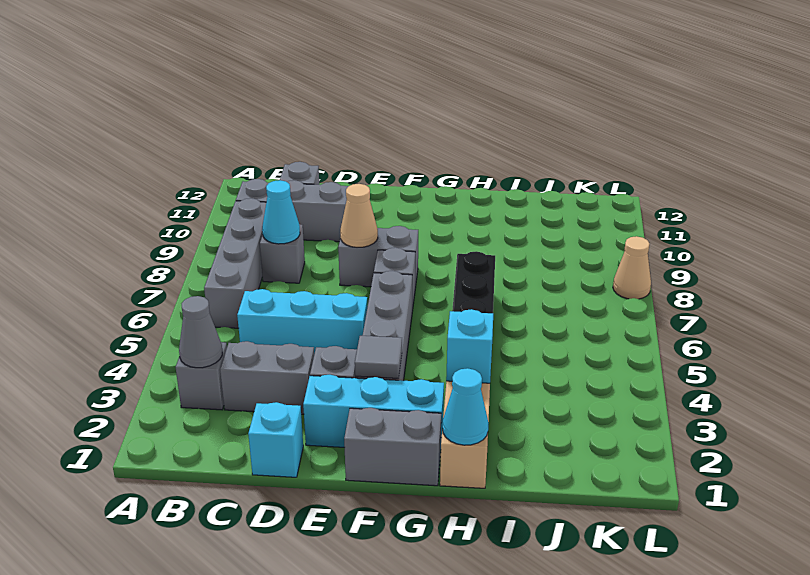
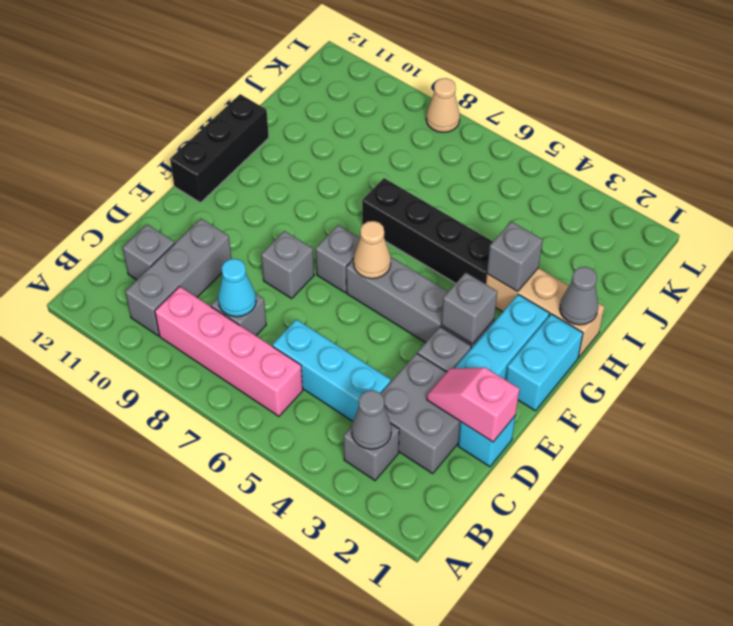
grey 1x4 brick [204,198,266,328] -> pink 1x4 brick [155,286,303,416]
grey 1x2 brick [220,341,314,414] -> grey 2x2 brick [381,353,460,474]
cyan 1x3 brick [237,289,368,354] -> cyan 1x3 brick turned to [272,319,391,421]
none -> pink 1x2 slope [427,367,520,442]
grey 1x2 brick [338,226,418,288] -> grey 1x1 brick [261,231,314,298]
tan 1x1 cone [340,184,378,247] -> tan 1x1 cone moved to [354,221,391,279]
grey 1x2 brick [344,408,441,486] -> cyan 1x2 brick [506,314,583,411]
grey 1x1 tile [355,336,402,378] -> grey 1x1 brick [441,273,497,344]
none -> black 1x3 brick [170,94,269,203]
cyan 1x1 cone [442,368,488,445] -> grey 1x1 cone [560,267,598,325]
cyan 1x1 brick [446,309,493,383] -> grey 1x1 brick [487,221,543,292]

